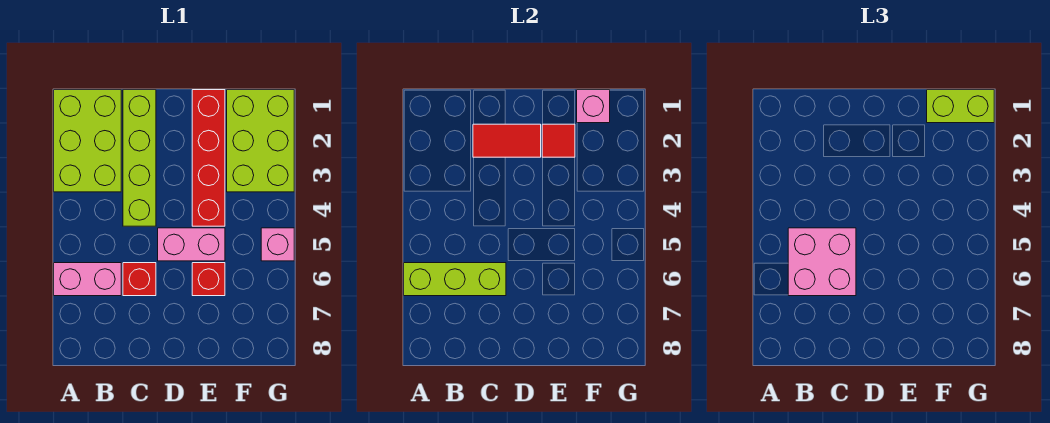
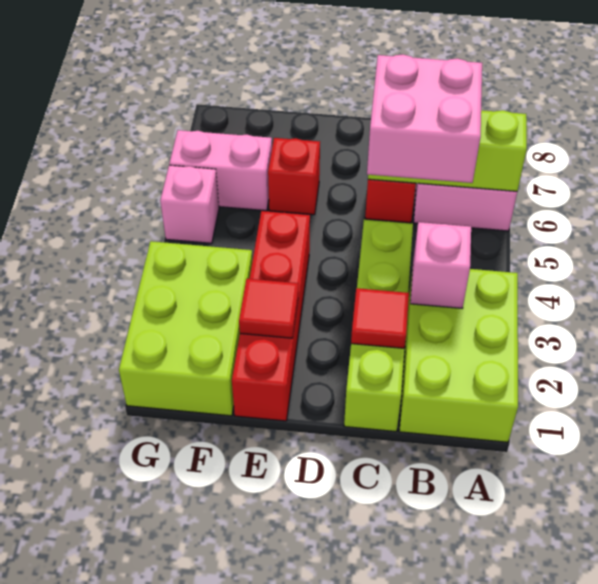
red 1x2 tile [473,124,541,157] -> red 1x1 tile [351,288,409,348]
pink 1x2 brick [158,228,225,261] -> pink 1x2 brick moved to [169,130,272,211]
pink 1x1 brick [577,90,610,123] -> pink 1x1 brick moved to [410,222,471,308]
lime 1x2 brick [927,90,994,123] -> none

